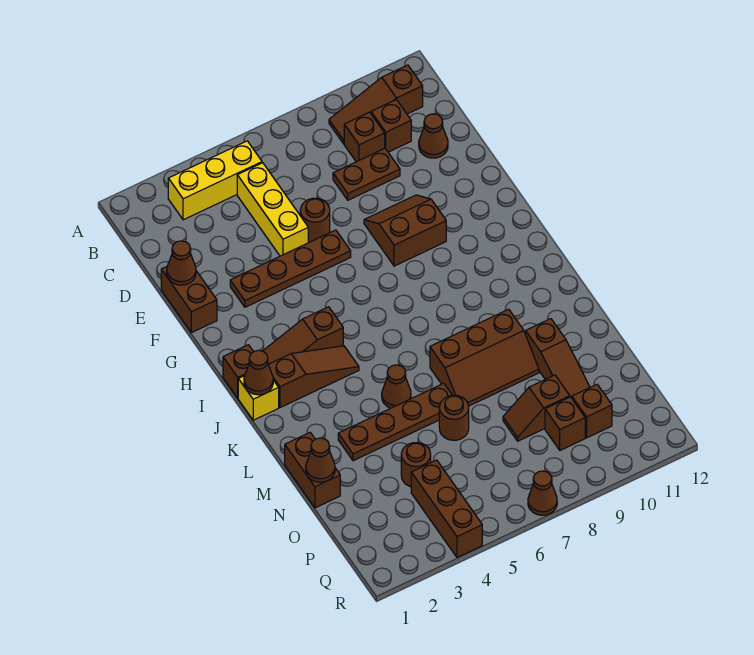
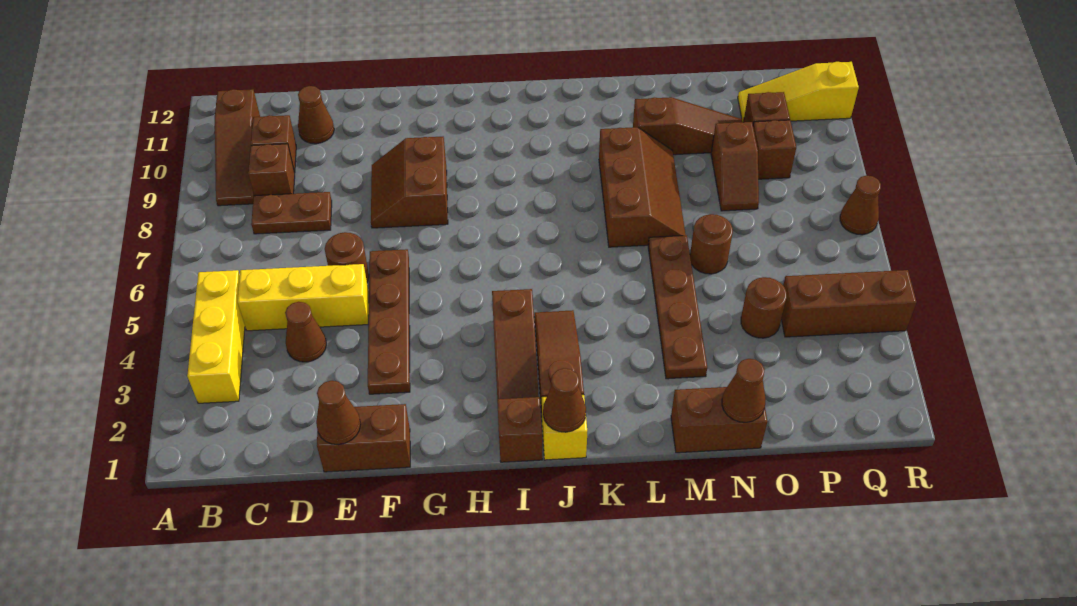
brown 1x2 plate [333,148,400,200] -> brown 1x2 plate turned to [251,192,332,234]
brown 1x1 cone [382,365,411,408] -> brown 1x1 cone moved to [285,302,326,362]
none -> yellow 1x3 slope [738,62,859,122]

